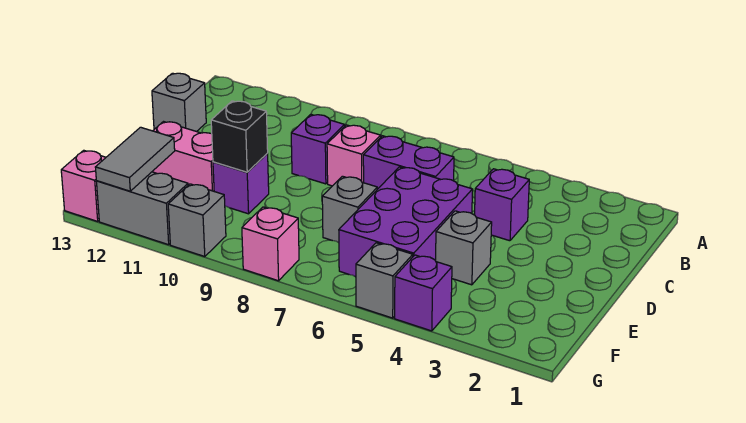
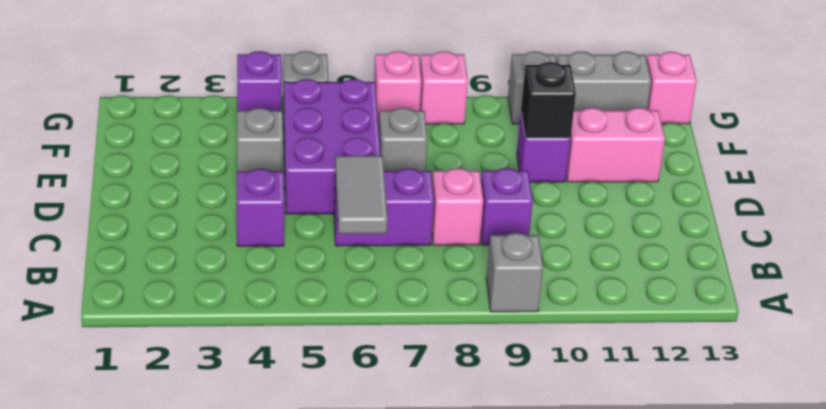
grey 1x1 brick [152,73,206,132] -> grey 1x1 brick moved to [486,233,543,312]
grey 1x2 tile [95,127,175,191] -> grey 1x2 tile moved to [335,156,388,234]
none -> pink 1x1 brick [374,51,421,124]

